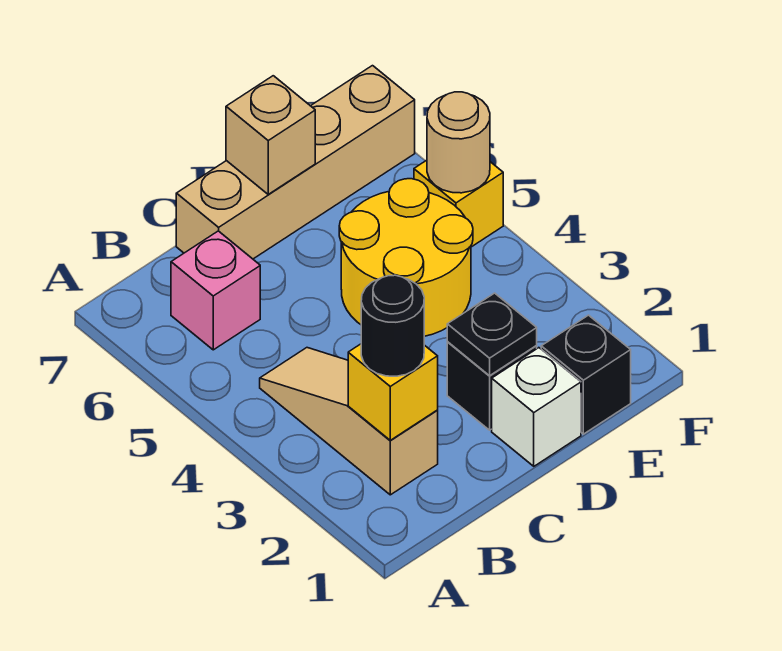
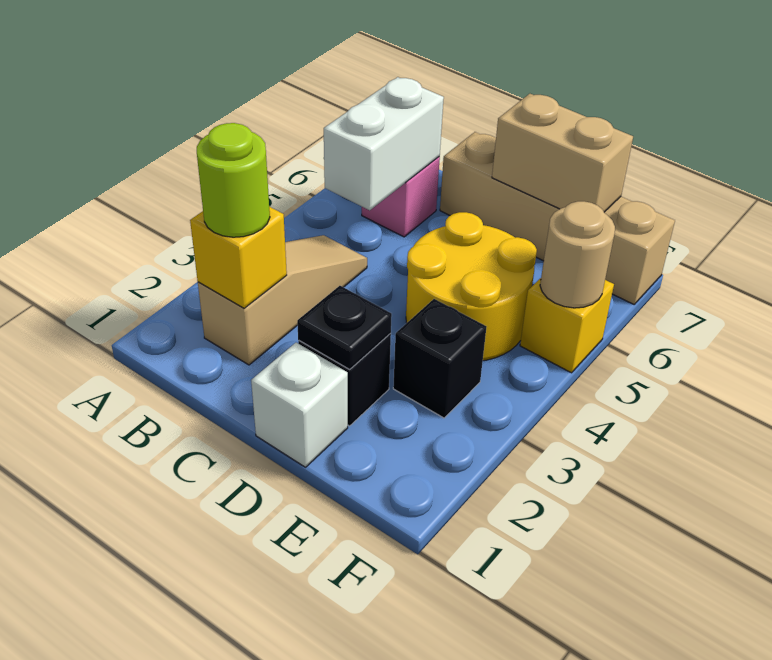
black 1x1 round brick [361,275,424,376] -> lime 1x1 round brick [197,123,270,237]
none -> white 1x2 brick [324,77,444,210]
tan 1x1 brick [226,76,315,194] -> tan 1x2 brick [492,94,633,212]
black 1x1 brick [541,315,631,434] -> black 1x1 brick moved to [393,299,486,418]

